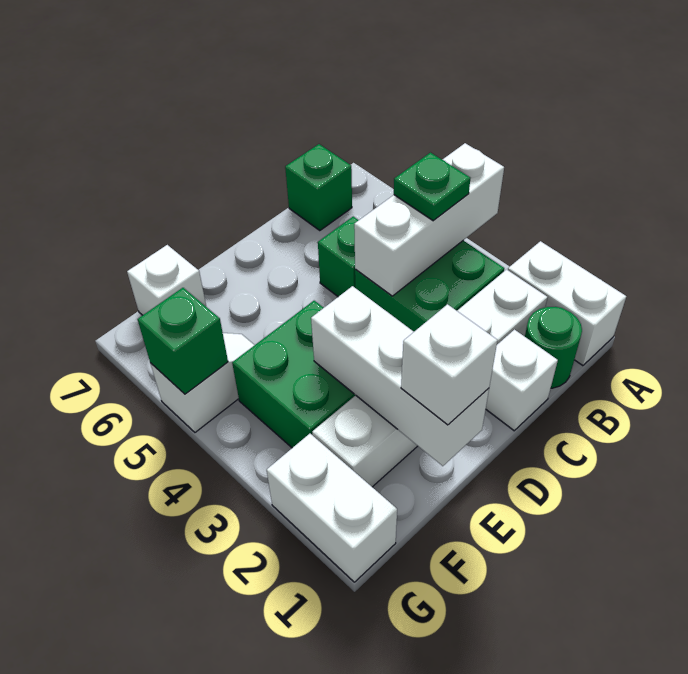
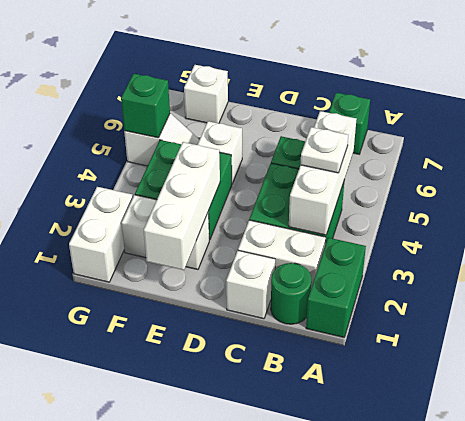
white 1x2 brick [508,241,626,366] -> green 1x2 brick [306,238,366,337]
white 1x3 brick [354,143,504,296] -> white 1x3 brick turned to [289,111,356,235]
green 1x1 plate [394,153,470,221] -> white 1x1 plate [300,127,348,173]
white 1x1 brick [401,304,497,425] -> white 1x1 brick moved to [198,121,242,183]

